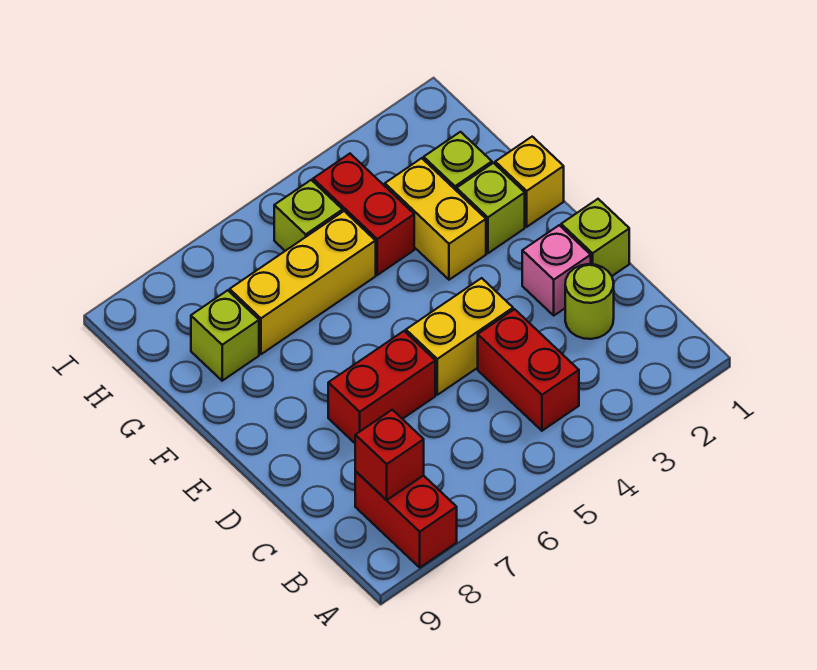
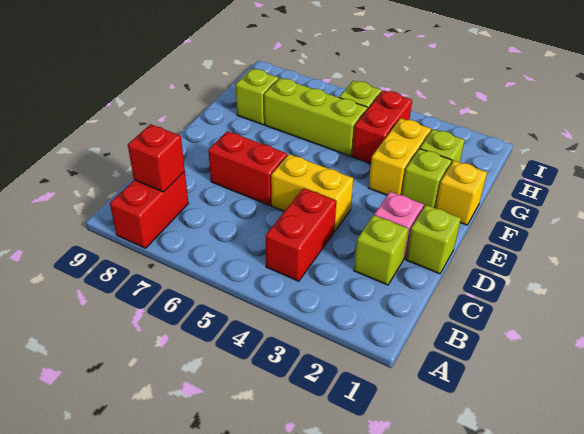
lime 1x1 round brick [565,264,614,339] -> lime 1x1 brick [354,215,409,285]
yellow 1x3 brick [230,211,376,354] -> lime 1x3 brick [264,78,367,156]

